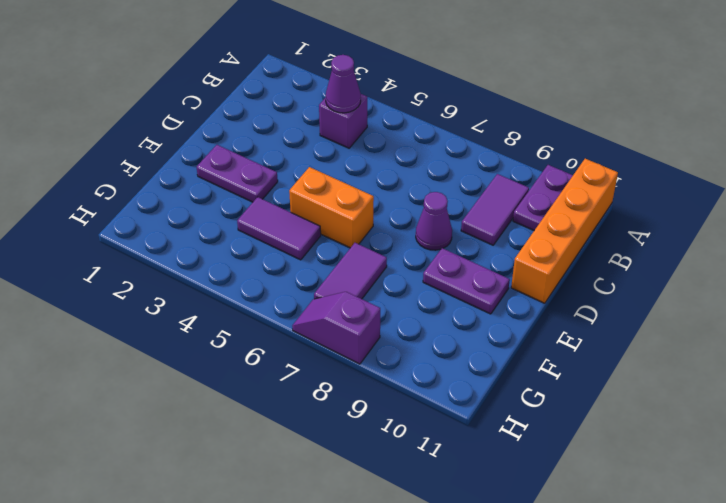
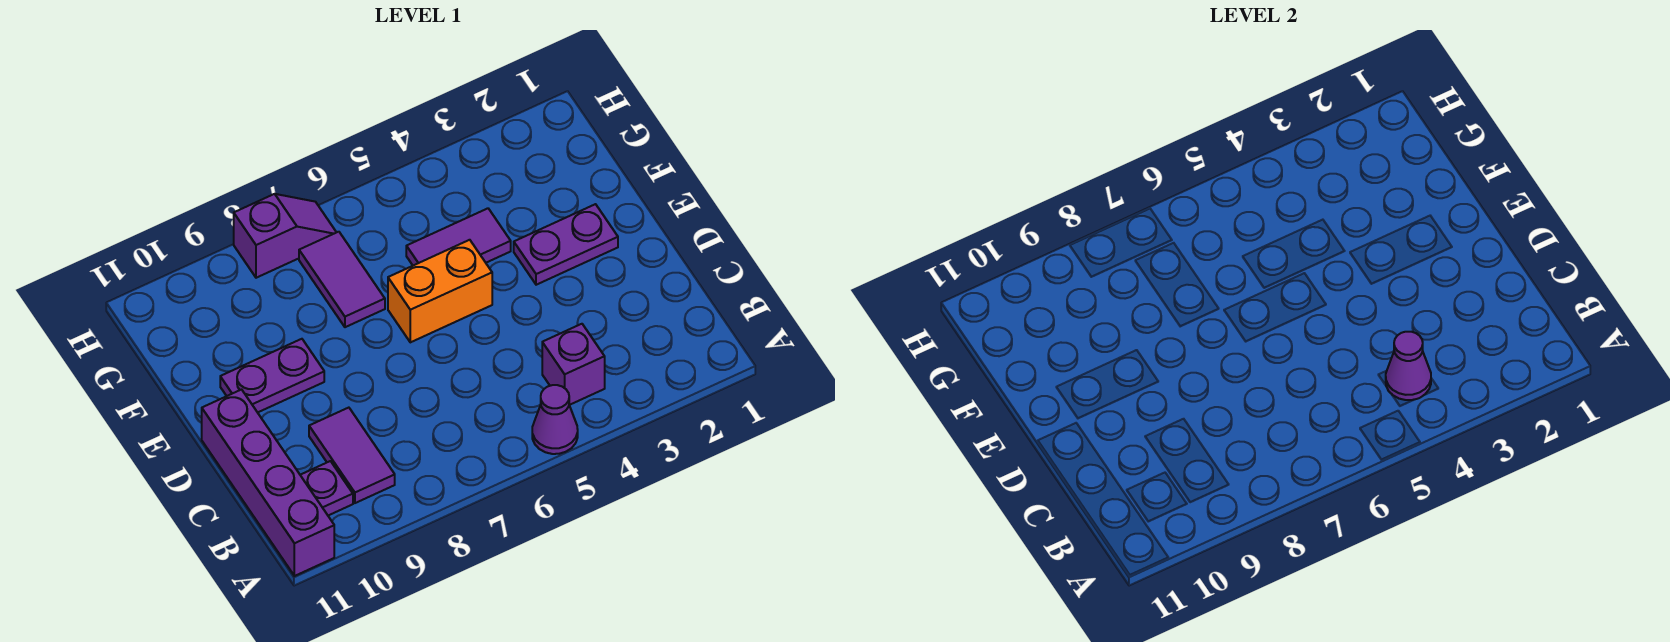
purple 1x2 plate [513,165,573,230] -> purple 1x1 plate [301,461,353,515]
orange 1x4 brick [511,159,618,303] -> purple 1x4 brick [202,390,334,576]
purple 1x1 cone [416,192,452,250] -> purple 1x1 cone moved to [532,385,578,454]

